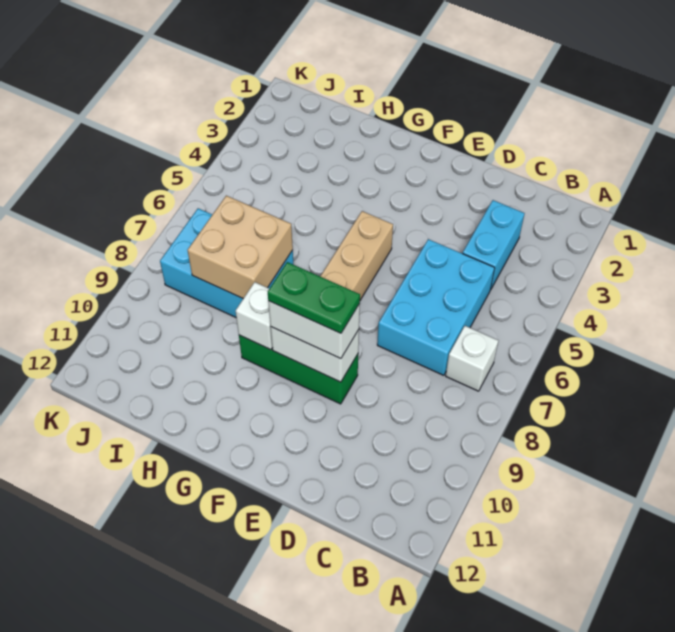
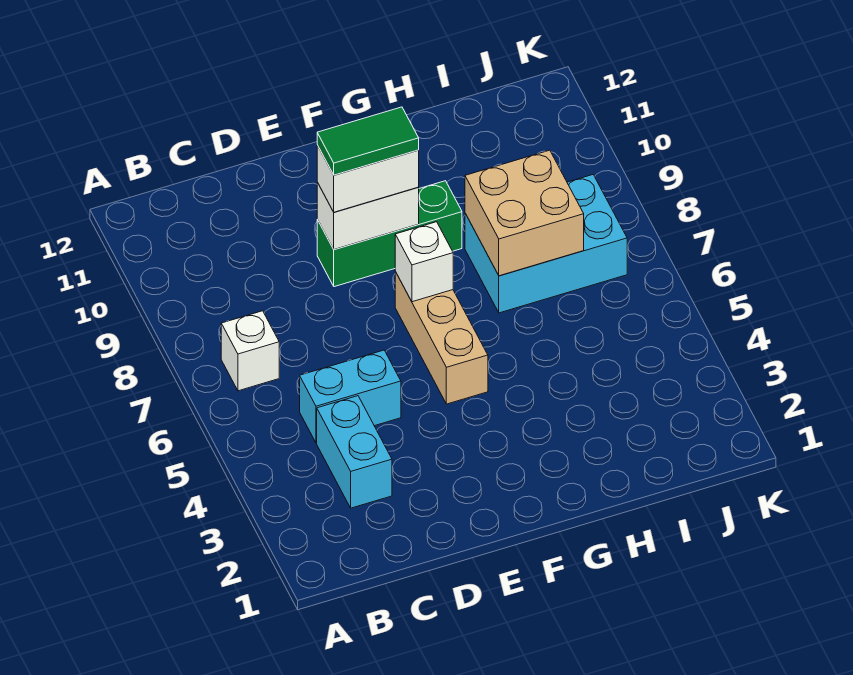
cyan 2x3 brick [377,239,495,375] -> cyan 1x2 brick [300,350,401,443]
green 1x2 plate [268,262,360,333] -> green 1x2 tile [317,107,419,175]
white 1x1 brick [236,282,273,350] -> white 1x1 brick moved to [395,222,453,302]

